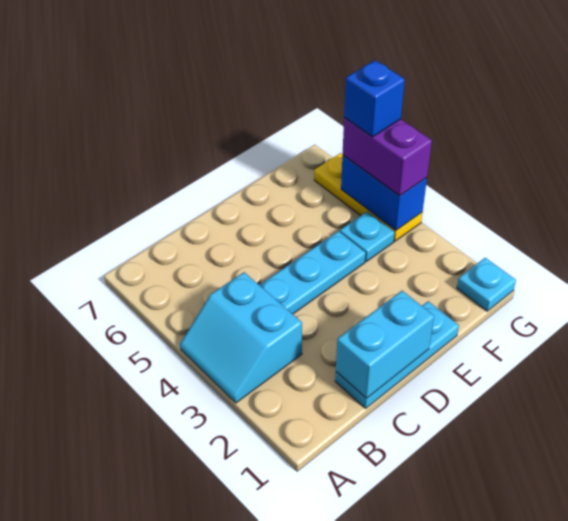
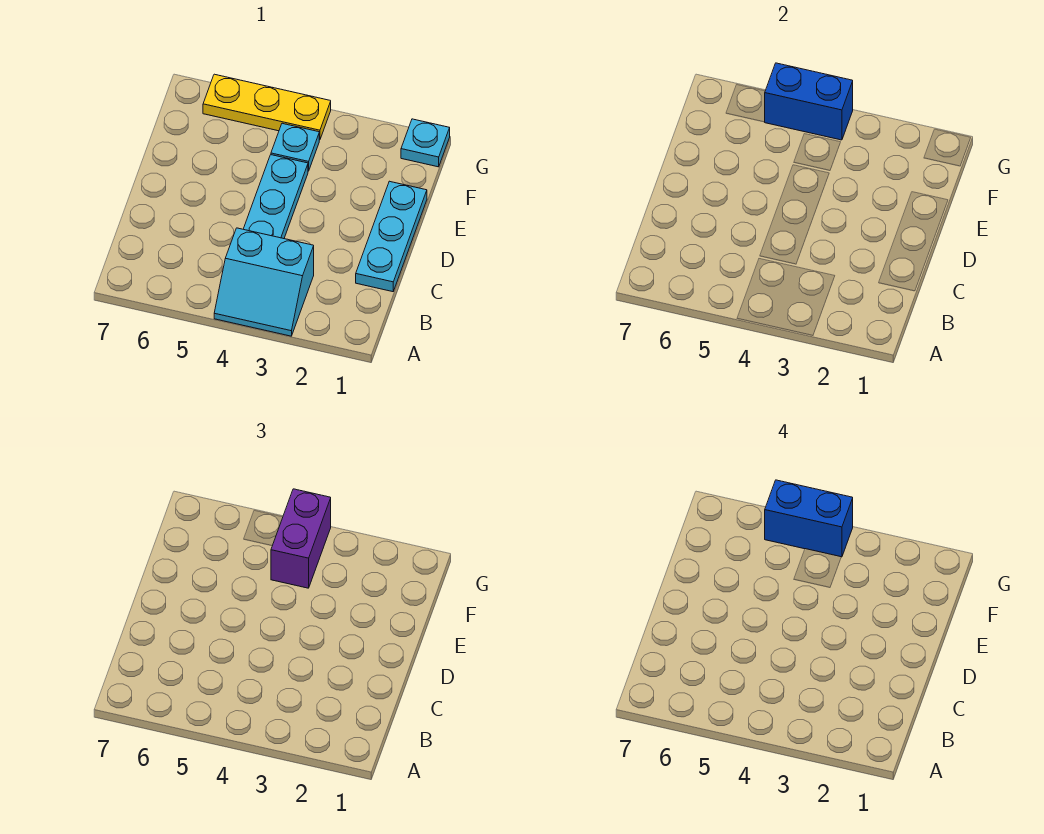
cyan 1x2 brick [336,291,434,398] -> none
purple 1x2 brick [342,118,432,196] -> purple 1x2 brick turned to [271,489,331,588]
blue 1x1 brick [344,60,405,137] -> blue 1x2 brick [765,480,853,557]

